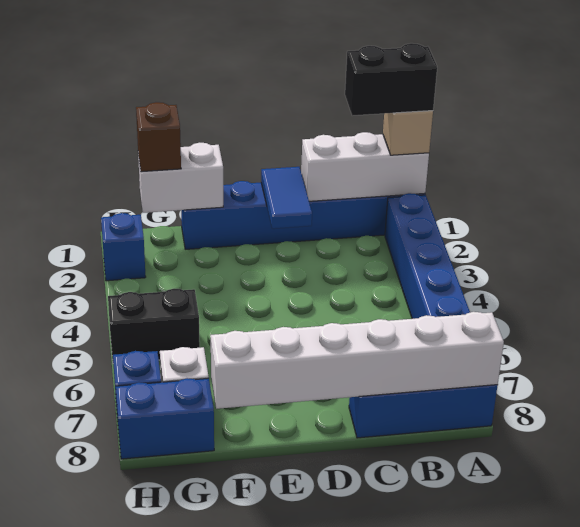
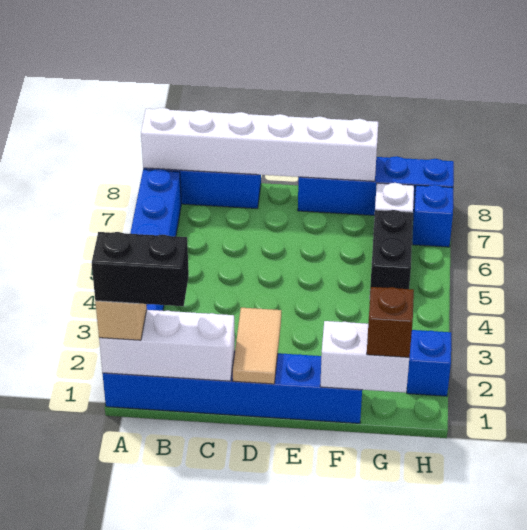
blue 1x2 tile [261,167,312,229] -> tan 1x2 tile [233,308,281,384]
black 1x2 brick [108,289,200,360] -> black 1x2 brick turned to [370,210,413,290]
blue 1x2 brick [116,378,214,459] -> blue 1x4 brick [298,156,454,215]

